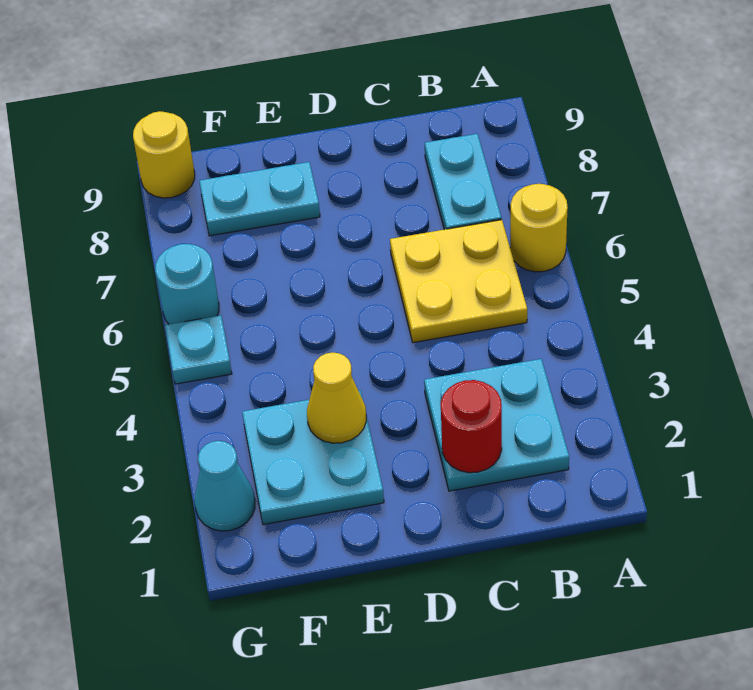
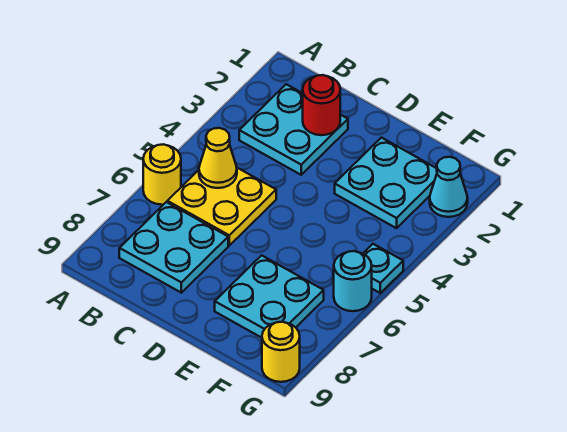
cyan 1x2 plate [425,134,502,230] -> cyan 2x2 plate [119,202,228,293]
yellow 1x1 cone [307,352,366,443] -> yellow 1x1 cone moved to [199,128,237,188]
cyan 1x2 plate [199,162,320,236] -> cyan 2x2 plate [215,255,324,338]

